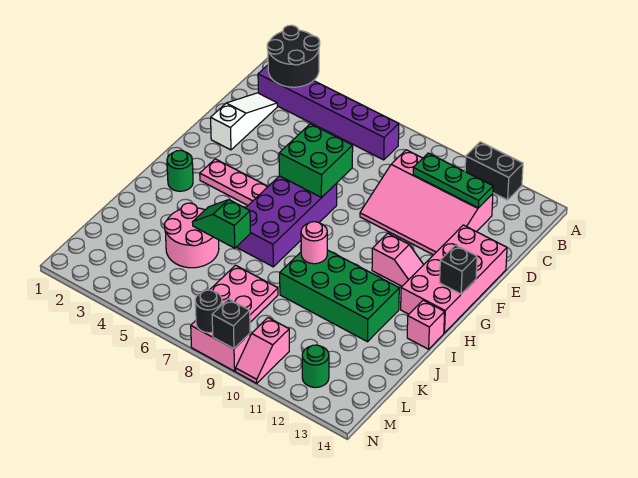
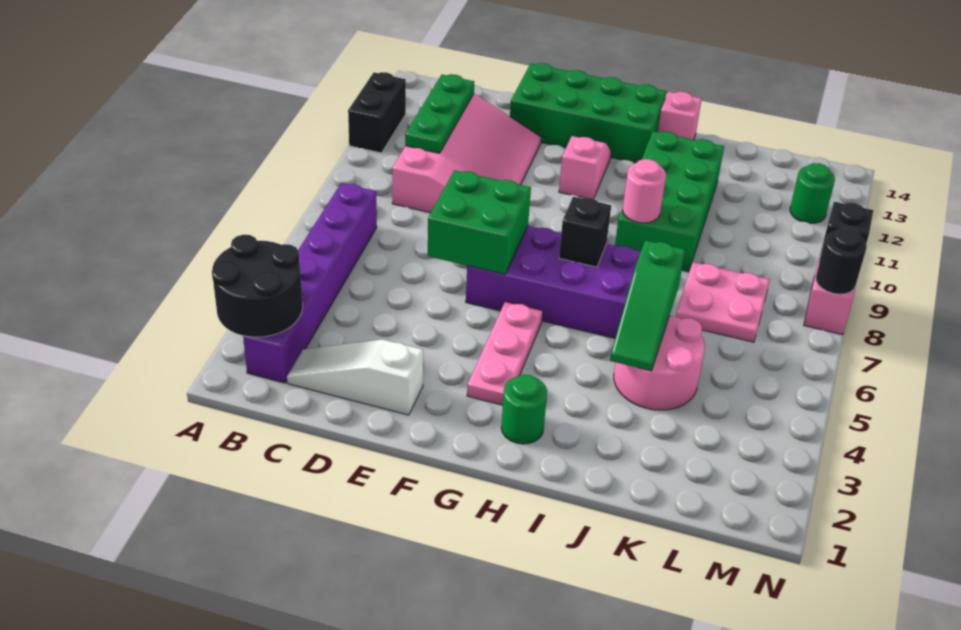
pink 2x4 brick [401,225,507,333] -> green 2x4 brick [510,63,666,163]
black 1x1 brick [440,245,477,294] -> black 1x1 brick moved to [559,197,611,267]
green 1x2 slope [193,200,250,248] -> green 1x3 slope [610,240,685,371]
pink 1x2 slope [236,318,289,383] -> none

